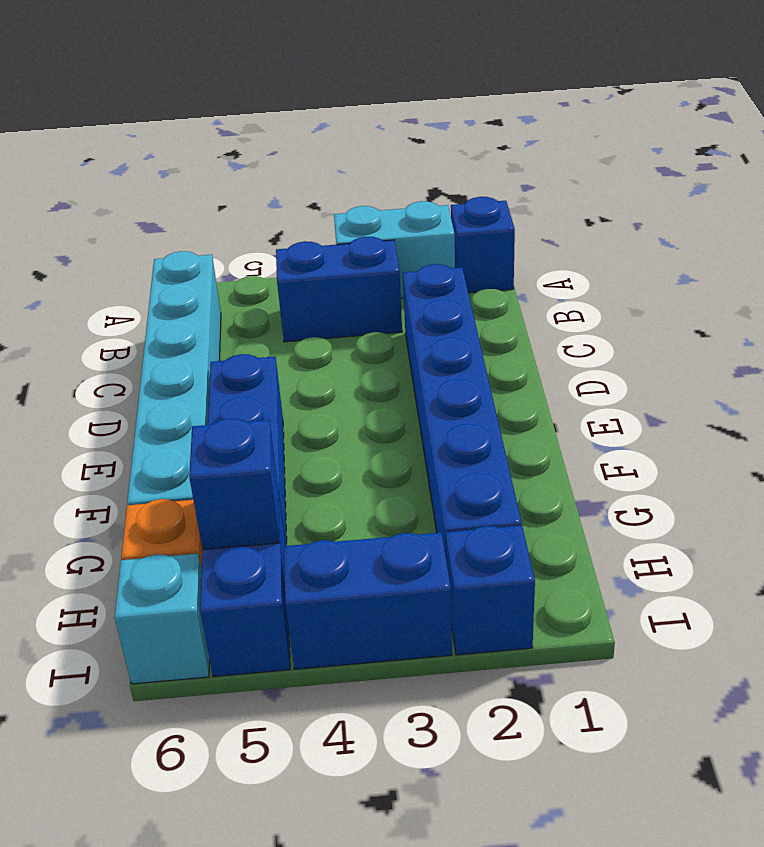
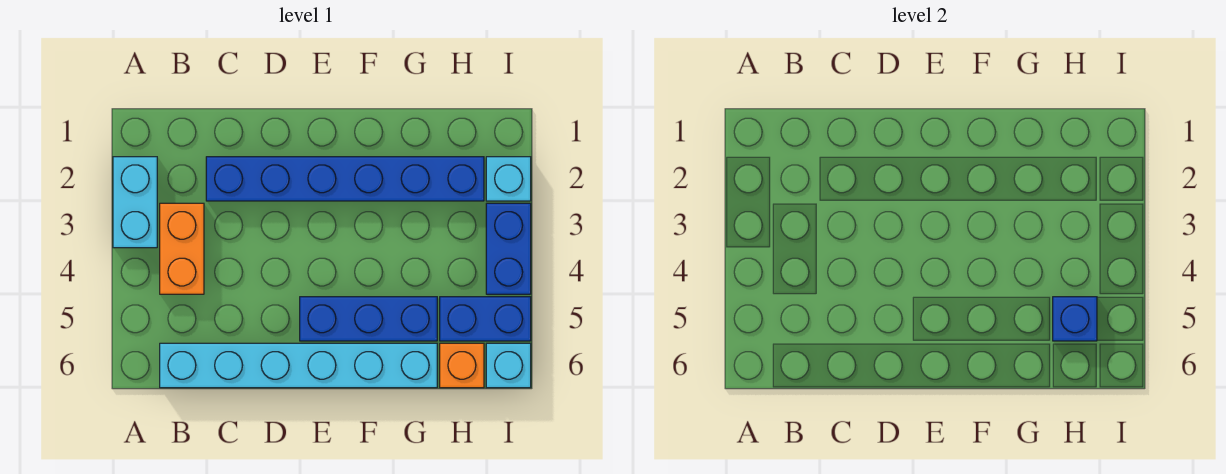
blue 1x1 brick [451,197,515,293] -> none
blue 1x2 brick [276,237,402,342] -> orange 1x2 brick [160,203,204,294]
blue 1x1 brick [446,526,535,655] -> cyan 1x1 brick [486,157,531,201]

